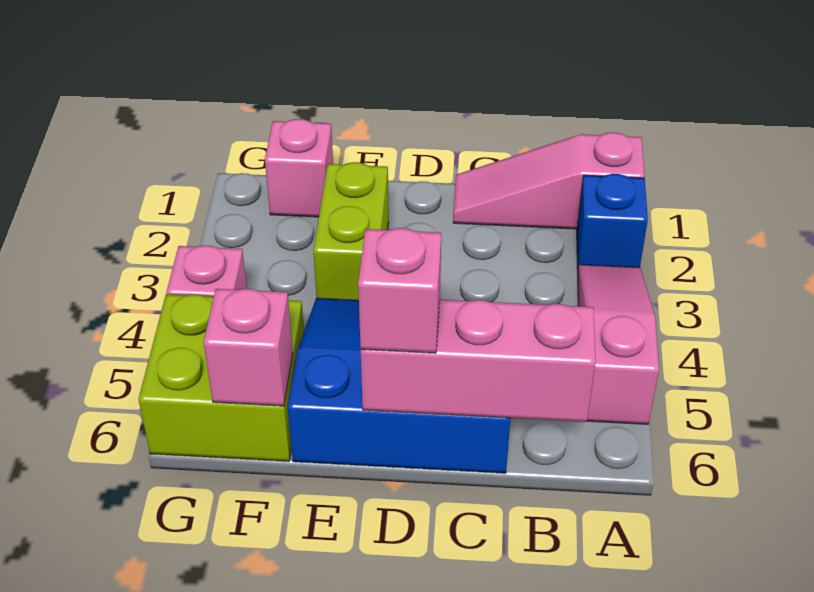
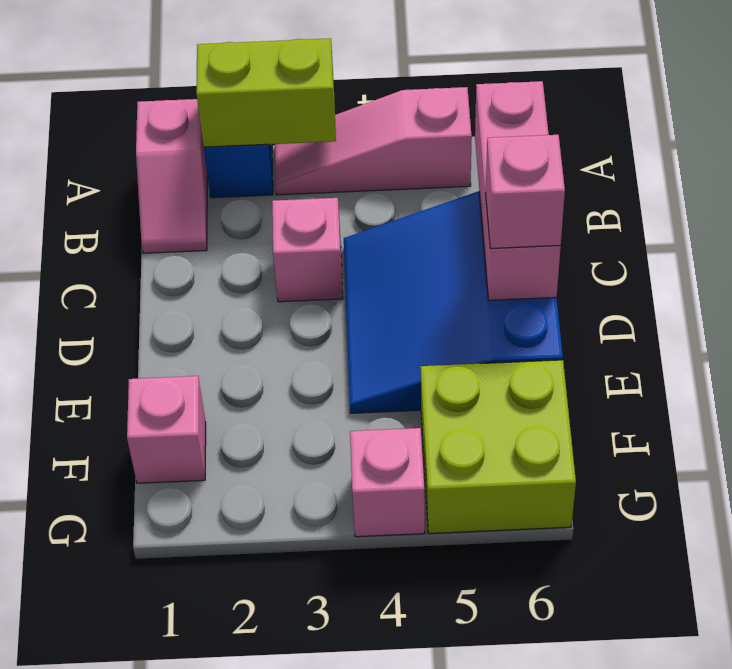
pink 1x3 slope [453,132,645,229] -> pink 1x2 slope [136,99,207,253]
lime 1x2 brick [313,162,389,300] -> lime 1x2 brick moved to [196,38,336,147]
pink 1x1 brick [203,289,293,406] -> pink 1x1 brick moved to [272,198,343,302]

